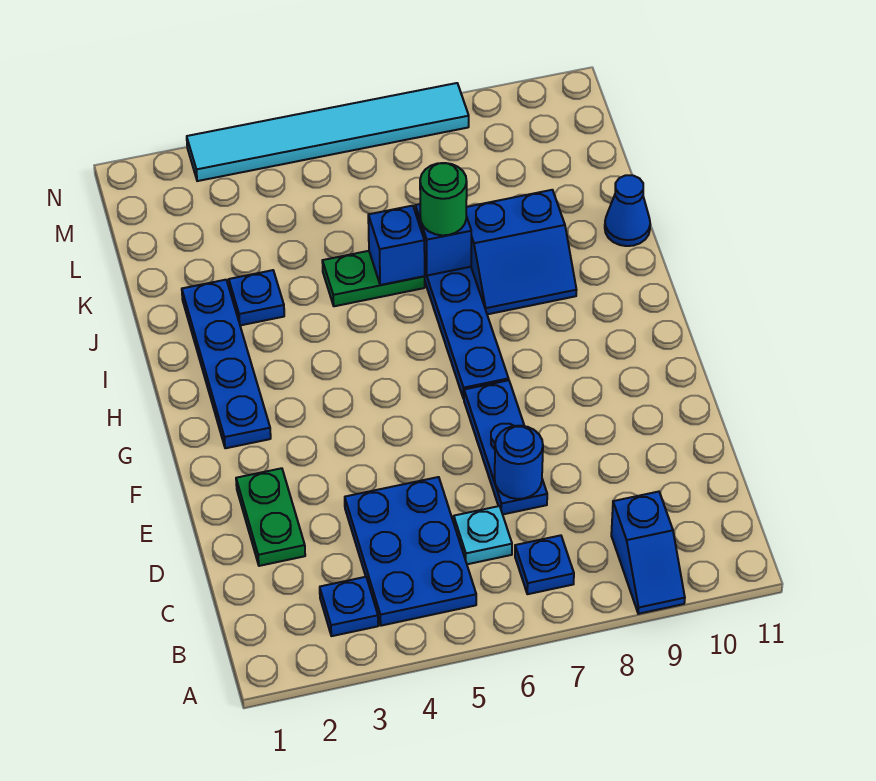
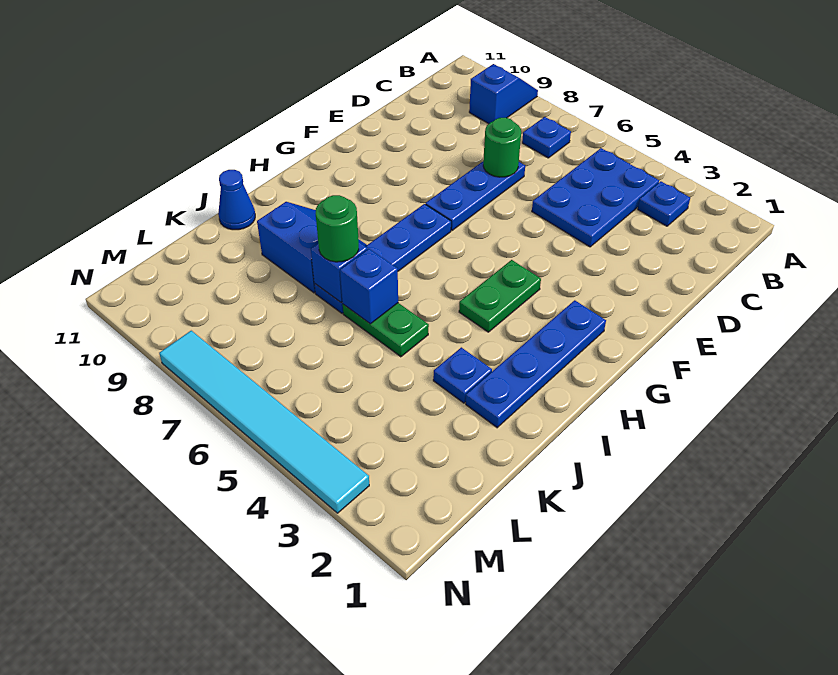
cyan 1x1 plate [454,506,512,564] -> none
green 1x2 plate [236,468,305,566] -> green 1x2 plate moved to [459,260,541,332]
blue 1x1 round brick [495,426,543,499] -> green 1x1 round brick [483,118,521,177]

